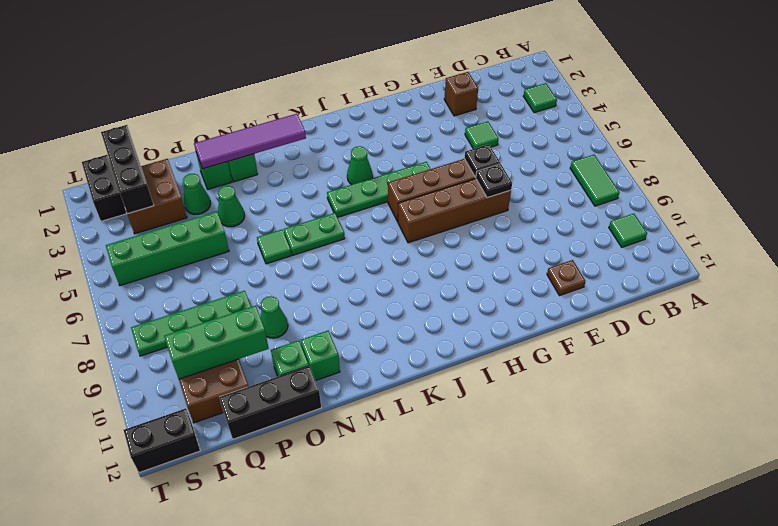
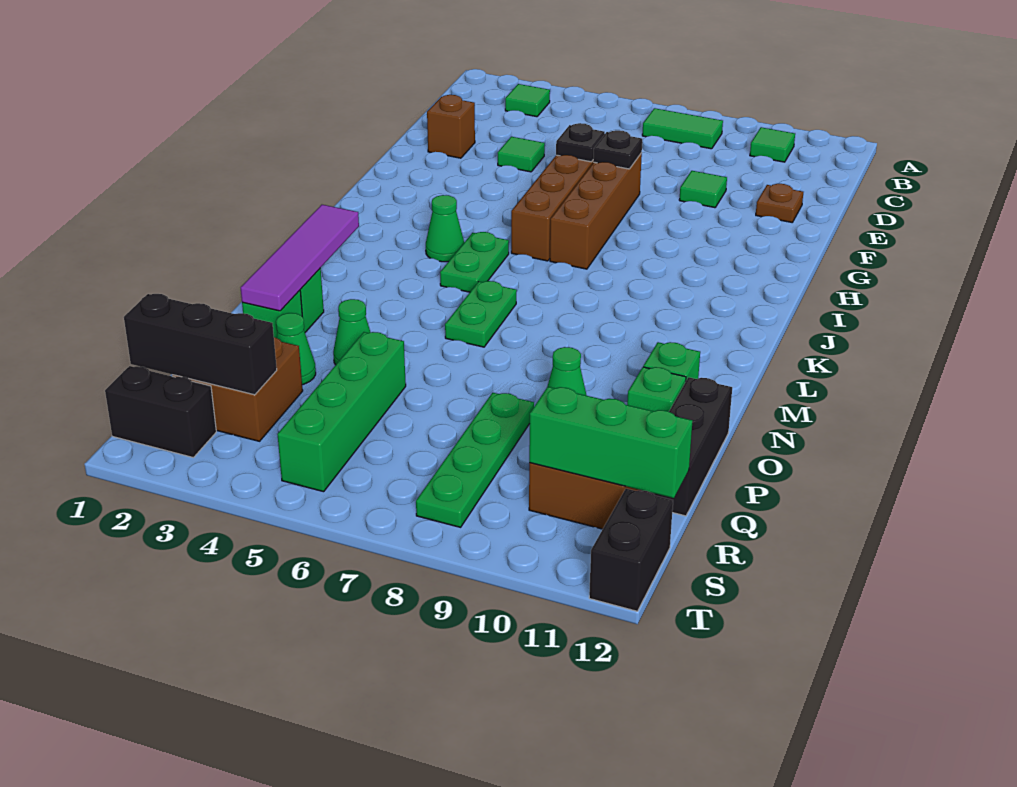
green 1x4 plate [327,162,430,218] -> green 1x2 plate [440,232,509,292]
green 1x1 tile [257,230,292,264] -> green 1x1 tile moved to [679,171,727,208]
green 1x3 brick [164,306,269,379] -> green 1x3 brick turned to [529,387,693,498]

